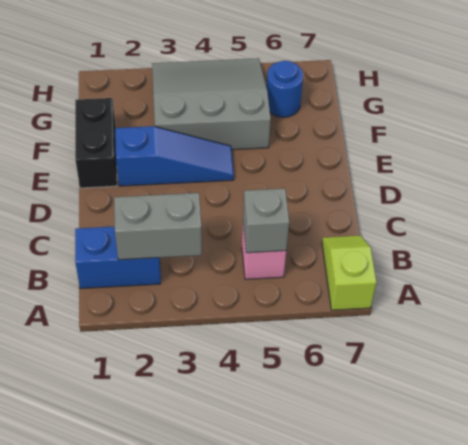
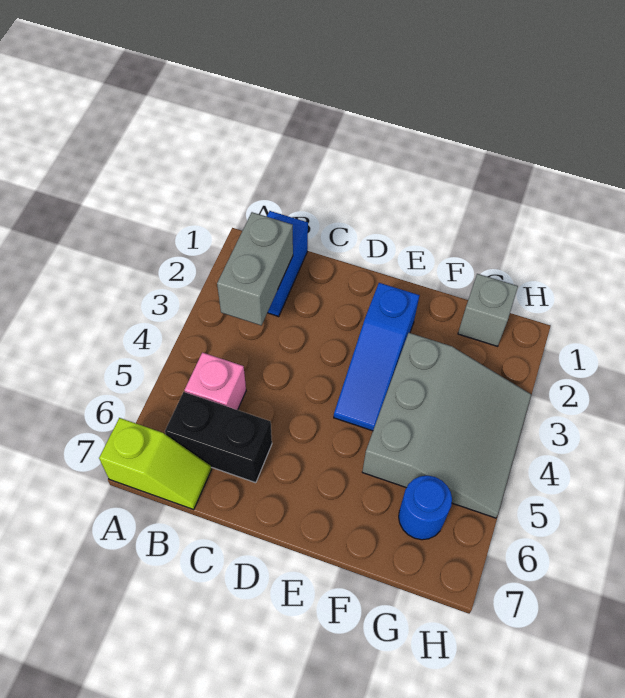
grey 1x1 brick [243,188,289,253] -> grey 1x1 brick moved to [458,274,518,346]
black 1x2 brick [75,98,117,188] -> black 1x2 brick moved to [165,392,272,483]

